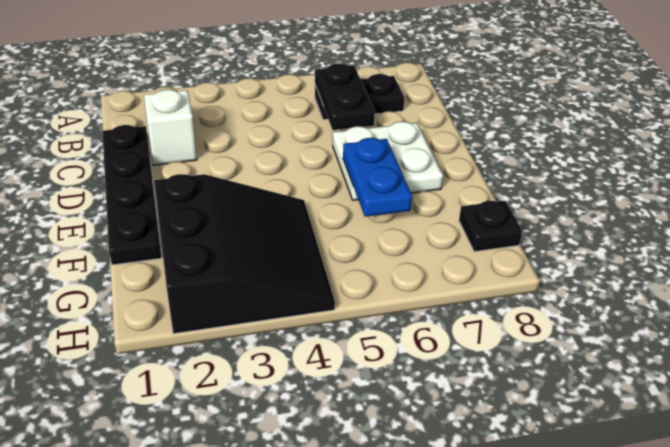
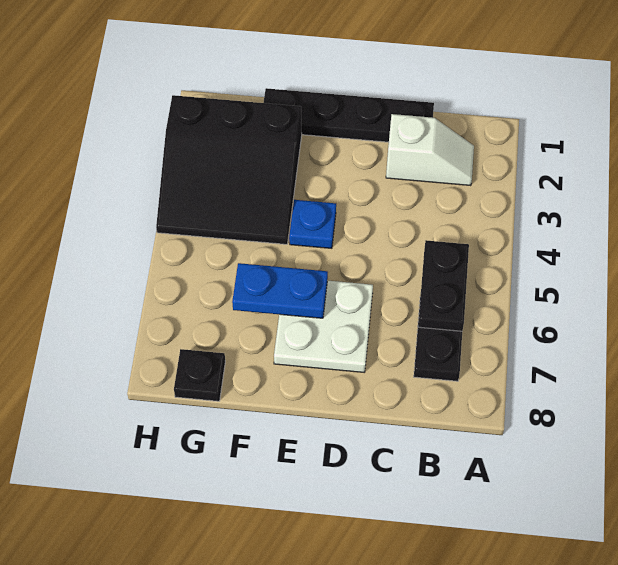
black 1x2 plate [315,64,375,130] -> black 1x2 plate turned to [418,240,469,331]
none -> blue 1x1 plate [289,200,336,248]

